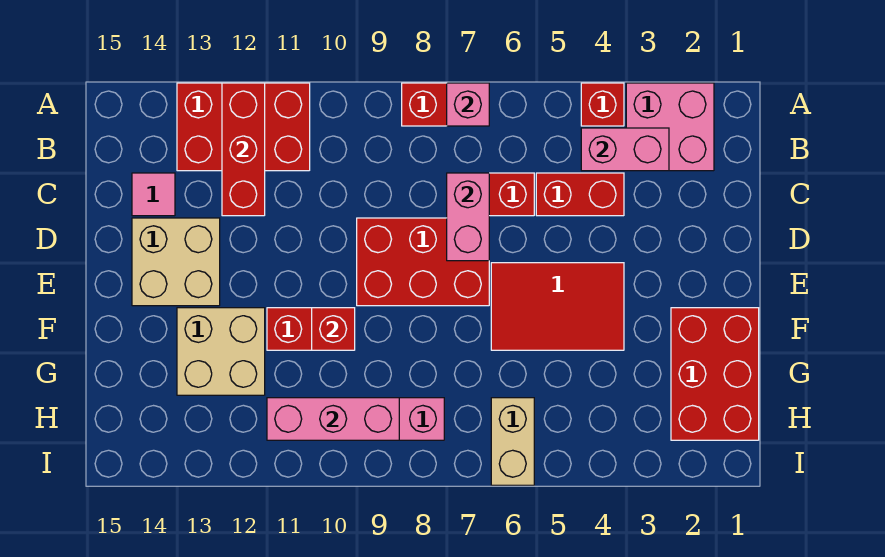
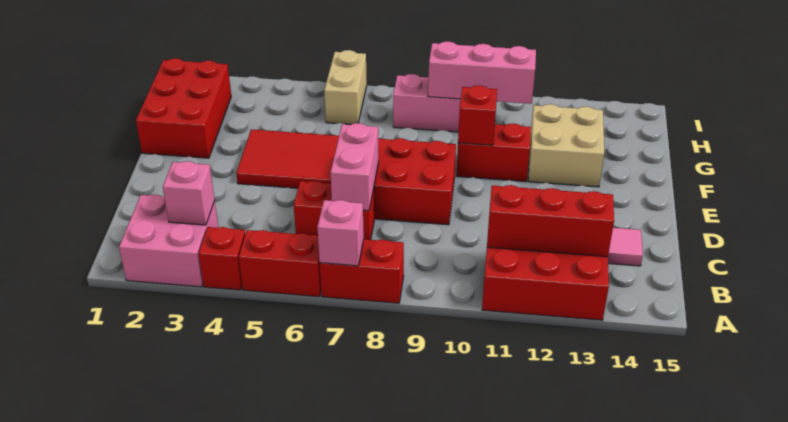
red 1x3 brick [222,83,265,216] -> red 1x3 brick turned to [487,185,614,257]
pink 1x2 brick [581,128,669,171] -> pink 1x1 brick [163,161,215,225]
red 1x2 brick [536,173,624,216] -> red 1x2 brick moved to [239,230,321,297]
tan 2x2 brick [132,218,220,306] -> none

